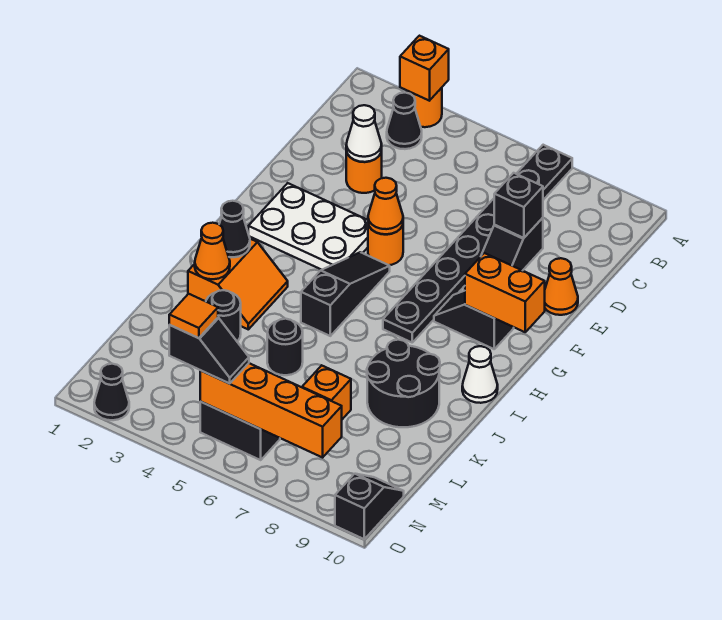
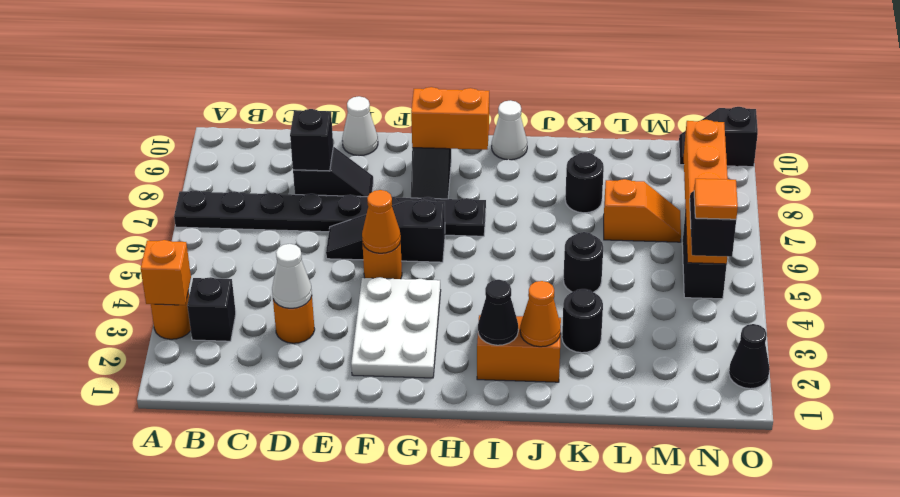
black 1x1 cone [387,93,422,149] -> black 1x1 brick [187,277,236,341]
orange 1x1 cone [545,258,578,315] -> white 1x1 cone [342,96,378,156]
black 1x3 slope [301,252,390,336] -> black 1x3 slope moved to [326,200,445,262]
orange 1x2 brick [465,253,545,332] -> orange 1x2 brick turned to [411,87,489,150]
black 2x2 round brick [367,340,440,427] -> black 1x1 round brick [565,152,604,213]

